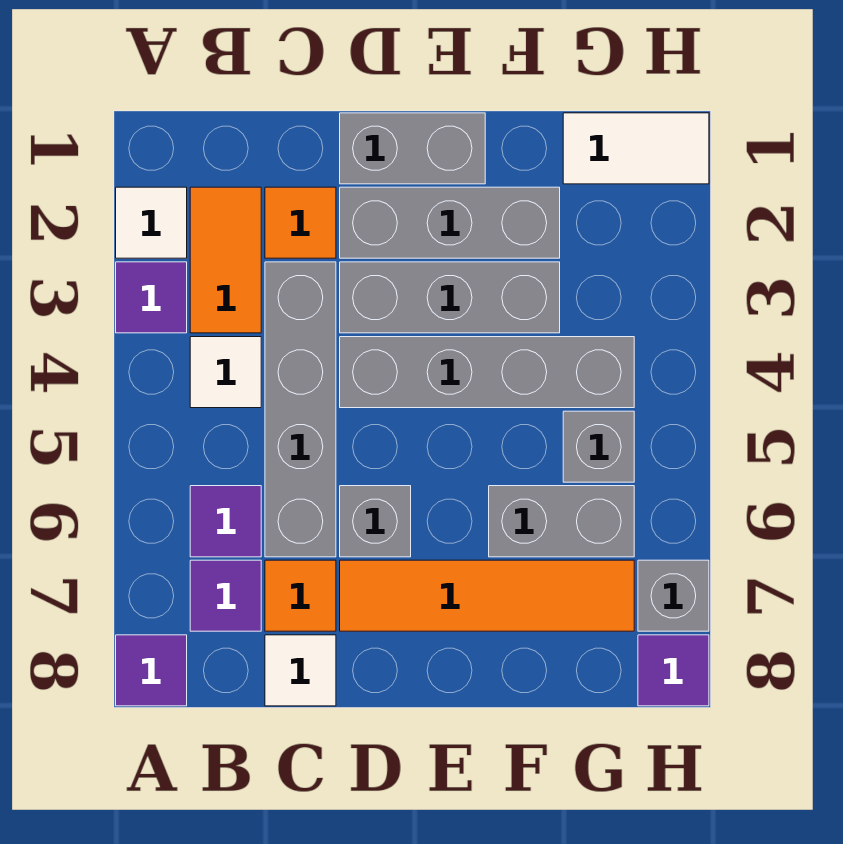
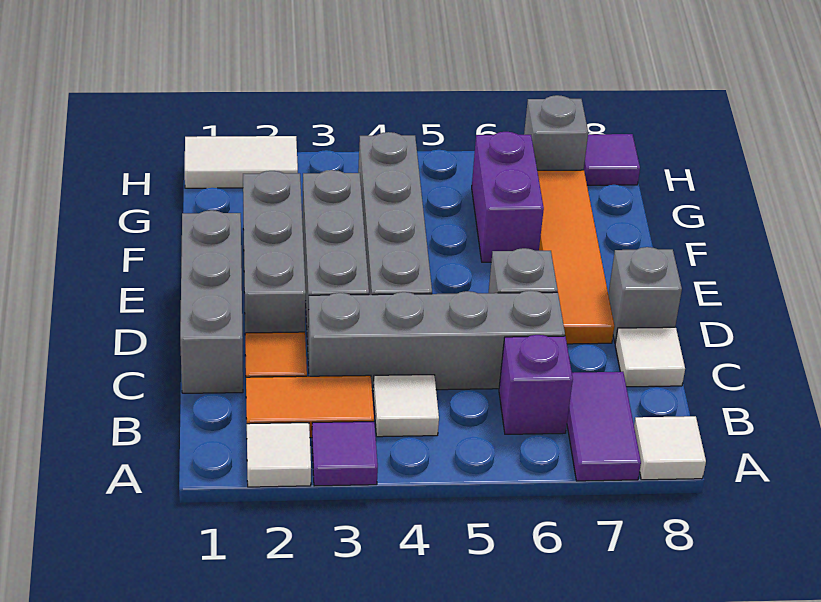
purple 1x1 tile [116,635,187,706] -> white 1x1 tile [634,416,706,480]
purple 1x1 tile [190,486,261,557] -> purple 1x1 brick [499,335,573,434]
purple 1x1 tile [190,560,261,631] -> purple 1x2 tile [567,372,641,481]
orange 1x1 tile [265,560,336,631] -> none
grey 1x2 brick [340,113,485,184] -> grey 1x3 brick [180,210,243,393]
grey 1x2 brick [489,486,634,557] -> purple 1x2 brick [472,132,544,262]
white 1x2 tile [563,113,709,184] -> white 1x2 tile turned to [185,136,298,188]
grey 1x1 brick [563,411,634,482] -> grey 1x1 brick moved to [608,247,682,343]

